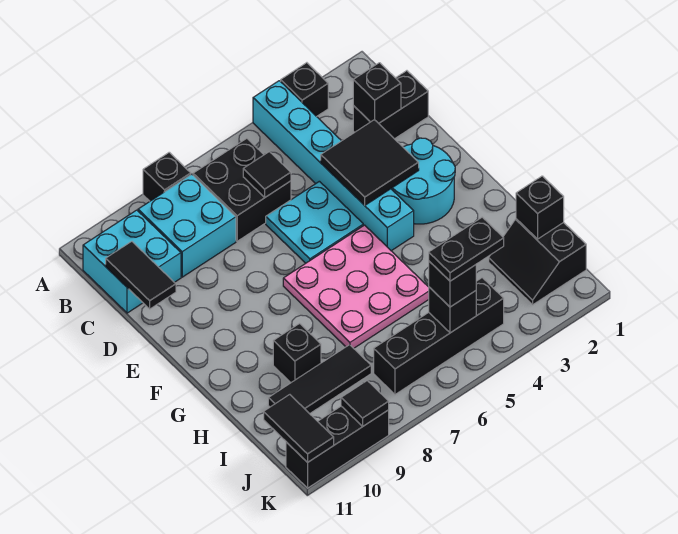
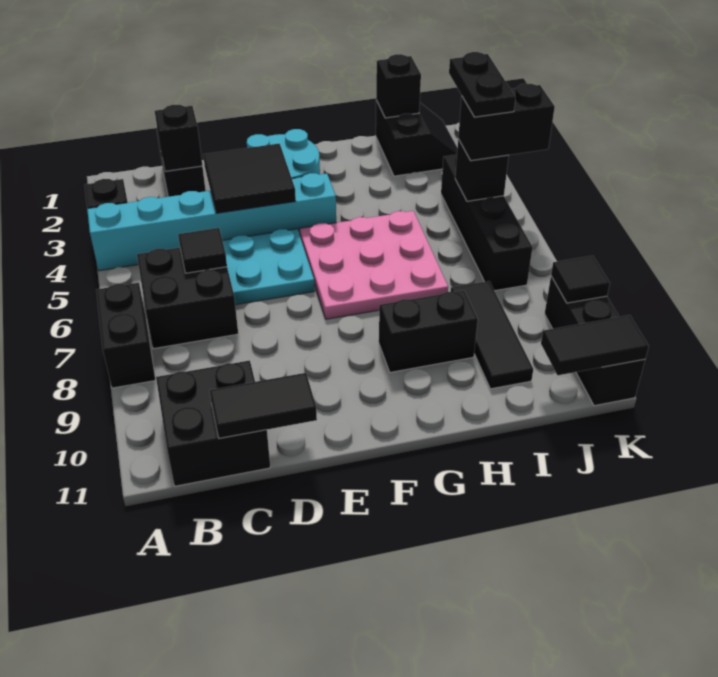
black 1x1 brick [143,152,191,201] -> black 1x2 brick [96,283,155,388]
cyan 2x2 brick [138,174,236,277] -> none
cyan 2x2 brick [83,210,181,313] -> black 2x2 brick [156,361,270,486]
black 1x1 brick [273,324,321,383] -> black 1x2 brick [379,291,478,372]
black 2x2 slope [489,219,586,305] -> black 2x2 slope turned to [376,100,457,176]
black 1x1 brick [429,261,476,307] -> black 1x2 brick [458,83,555,161]

